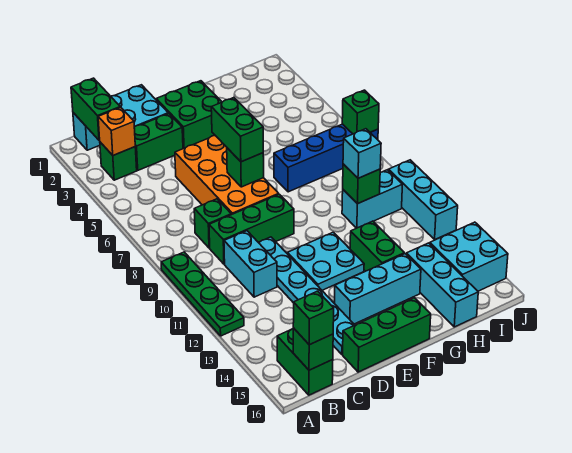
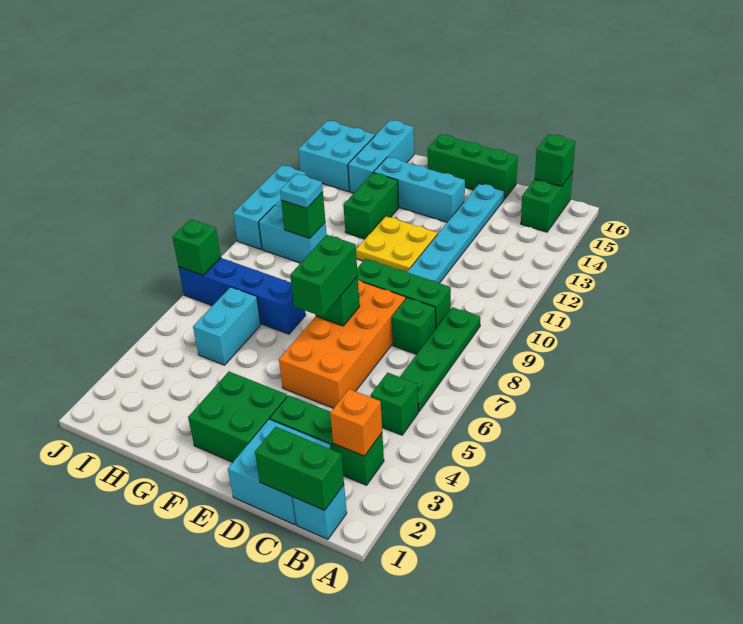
green 1x4 plate [161,252,244,336] -> green 1x4 plate moved to [400,307,480,412]
green 1x2 brick [71,78,120,140] -> green 1x2 brick turned to [255,427,344,510]
green 1x1 brick [293,291,334,345] -> green 1x1 brick moved to [371,373,418,435]
cyan 1x2 brick [224,231,277,297] -> cyan 1x2 brick moved to [193,287,261,365]
cyan 2x2 plate [287,232,364,290] -> yellow 2x2 plate [356,216,438,272]
cyan 1x1 brick [343,129,381,178] -> cyan 1x1 plate [280,174,323,208]

